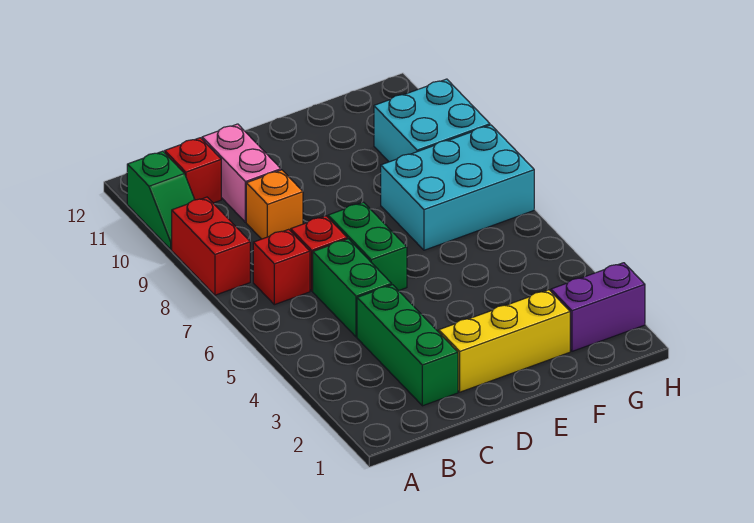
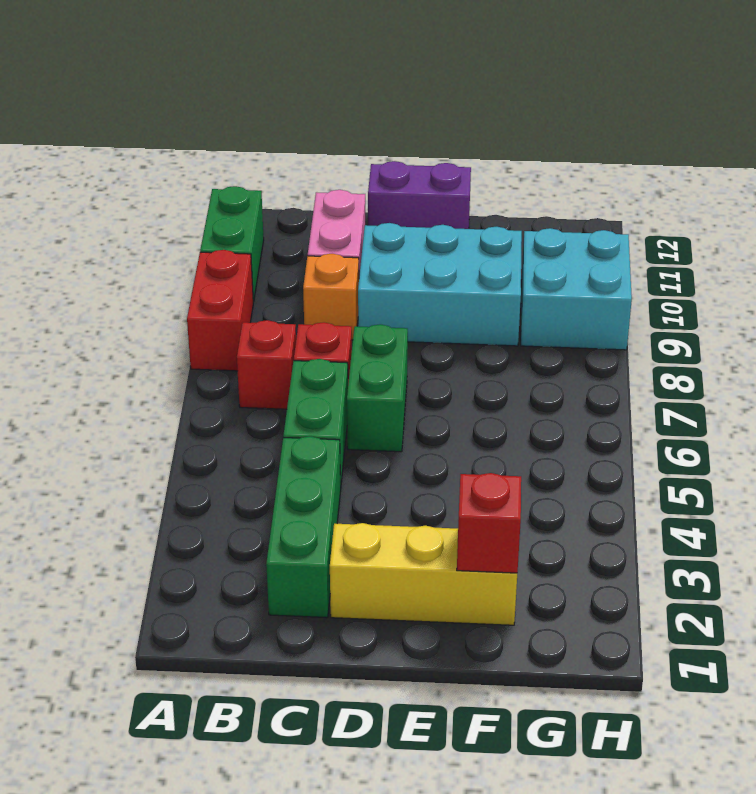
green 1x2 slope [127,151,195,249] -> green 1x2 brick [200,186,264,302]
red 1x1 brick [165,138,221,203] -> red 1x1 brick moved to [457,473,521,573]
cyan 2x3 brick [381,125,534,250] -> cyan 2x3 brick moved to [358,223,522,346]
purple 1x2 brick [551,263,645,351] -> purple 1x2 brick moved to [368,161,471,229]

